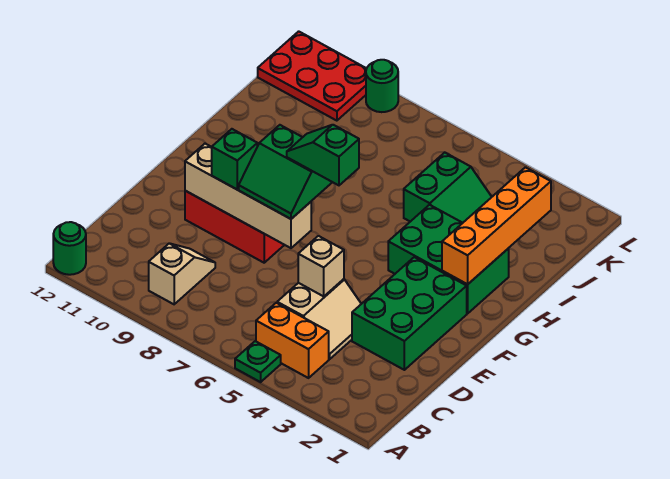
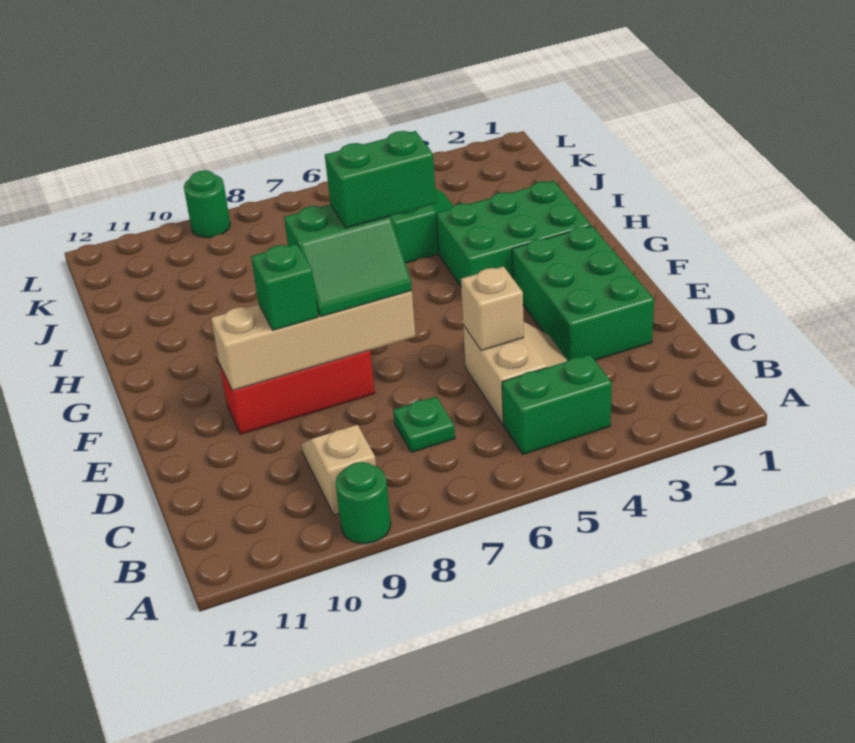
green 1x1 plate [235,341,281,382] -> green 1x1 plate moved to [393,397,455,452]
green 1x1 round brick [53,222,86,275] -> green 1x1 round brick moved to [336,462,391,544]
orange 1x2 brick [256,303,329,378] -> green 1x2 brick [502,355,612,454]
green 1x2 slope [287,125,359,185] -> green 1x2 brick [325,131,436,228]
orange 1x4 brick [442,167,551,284] -> none
red 2x3 plate [258,31,367,121] -> none

